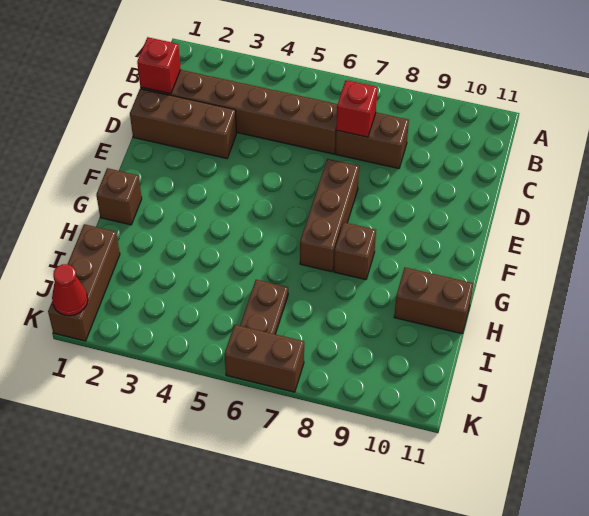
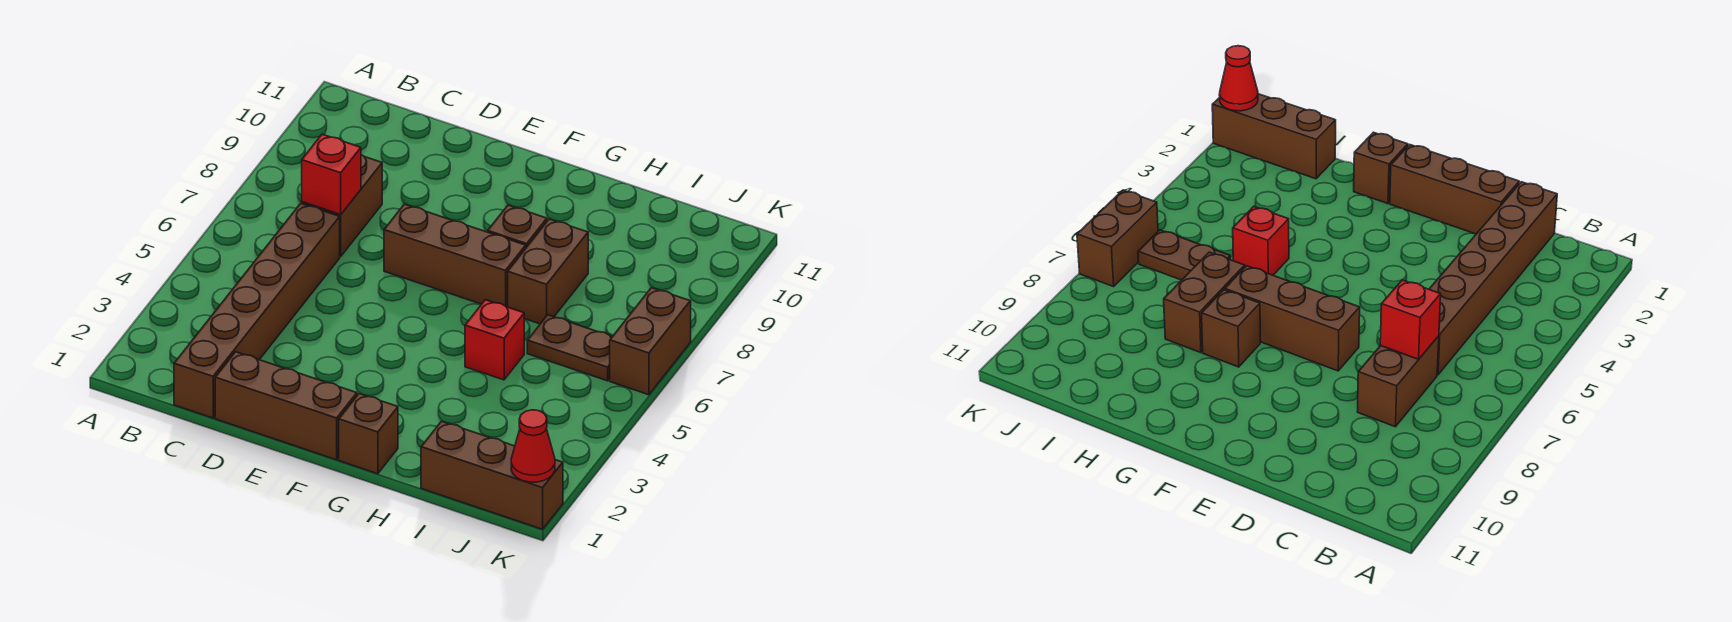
red 1x1 brick [137,37,181,94] -> red 1x1 brick moved to [465,300,524,380]
brown 1x3 brick [130,89,237,159] -> brown 1x3 brick turned to [215,352,357,460]
brown 1x2 brick [394,267,474,334] -> brown 1x2 brick moved to [508,219,588,324]

